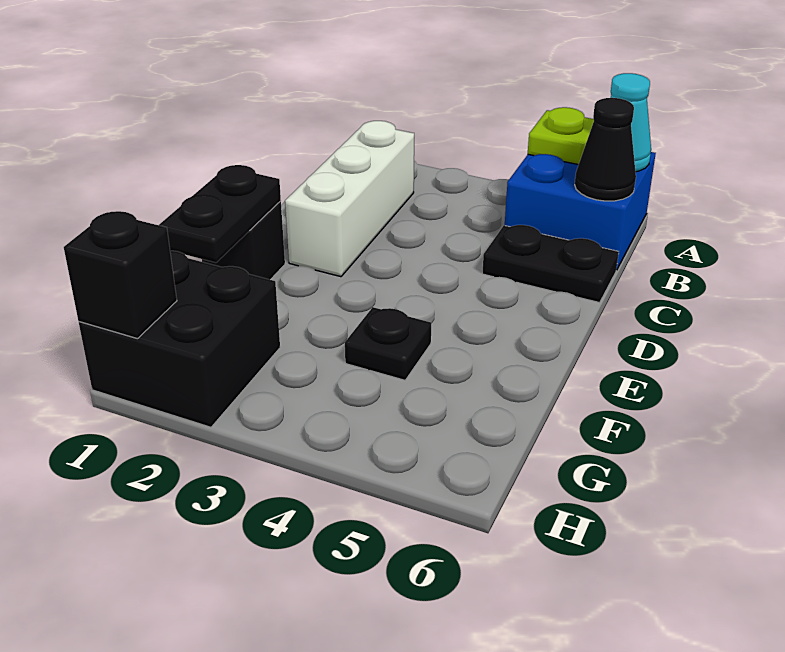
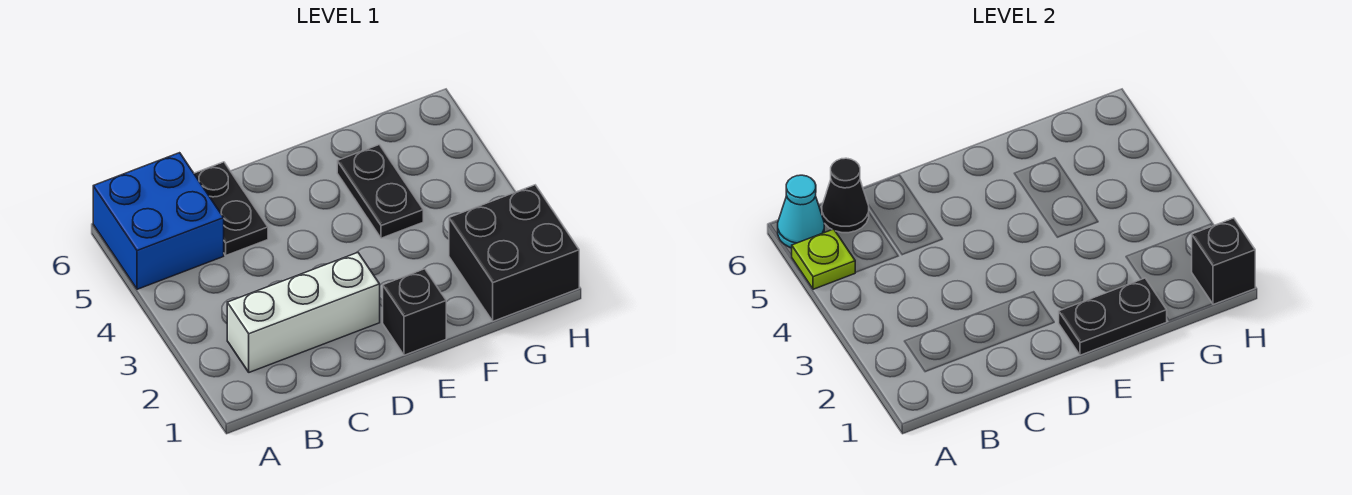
black 1x1 plate [345,307,431,380] -> black 1x2 plate [337,145,423,238]

